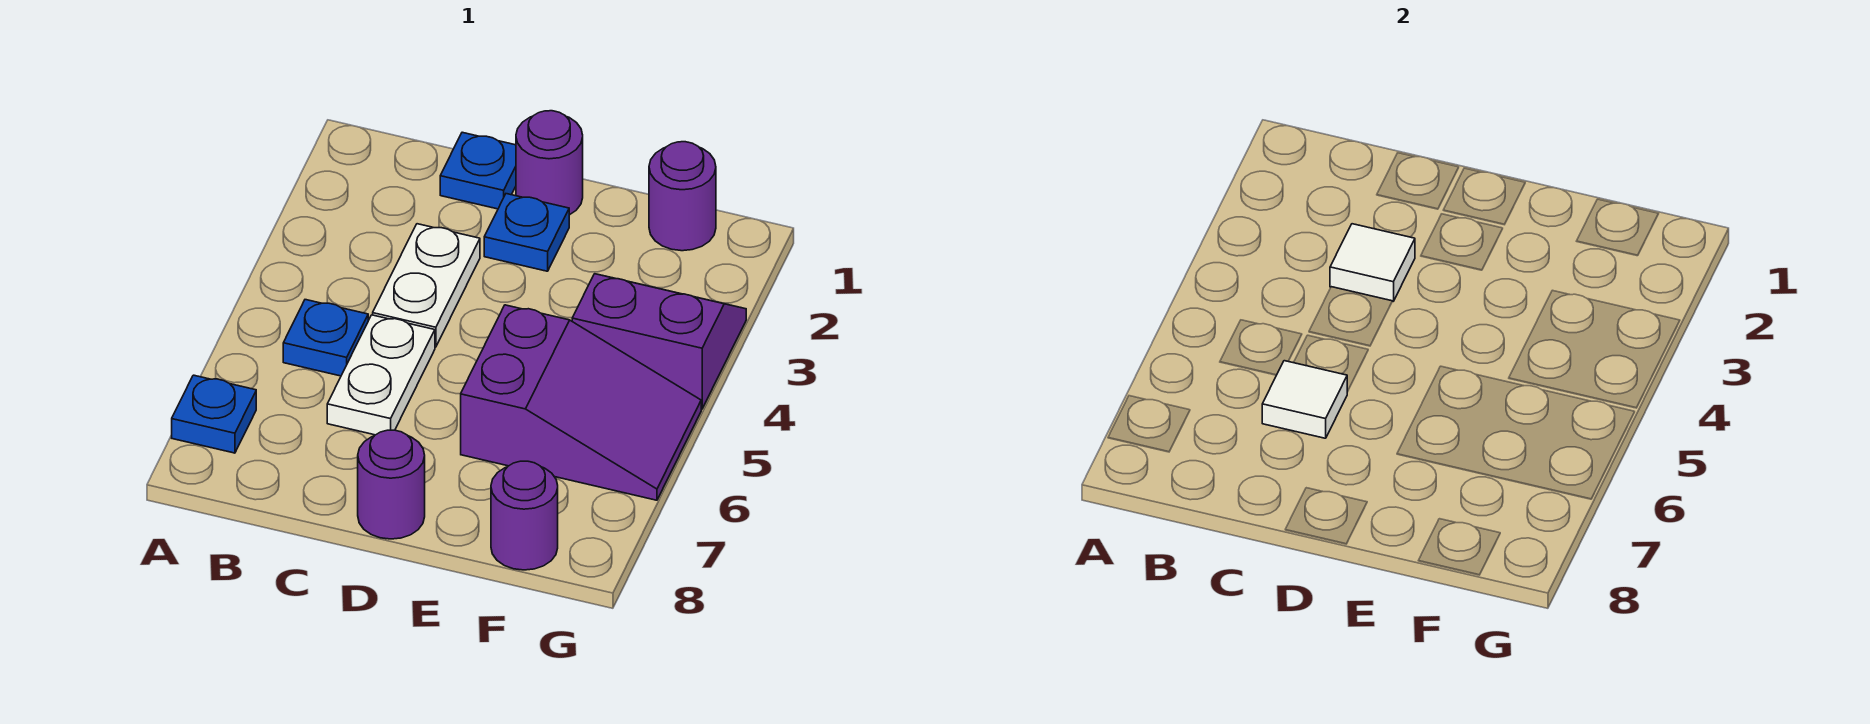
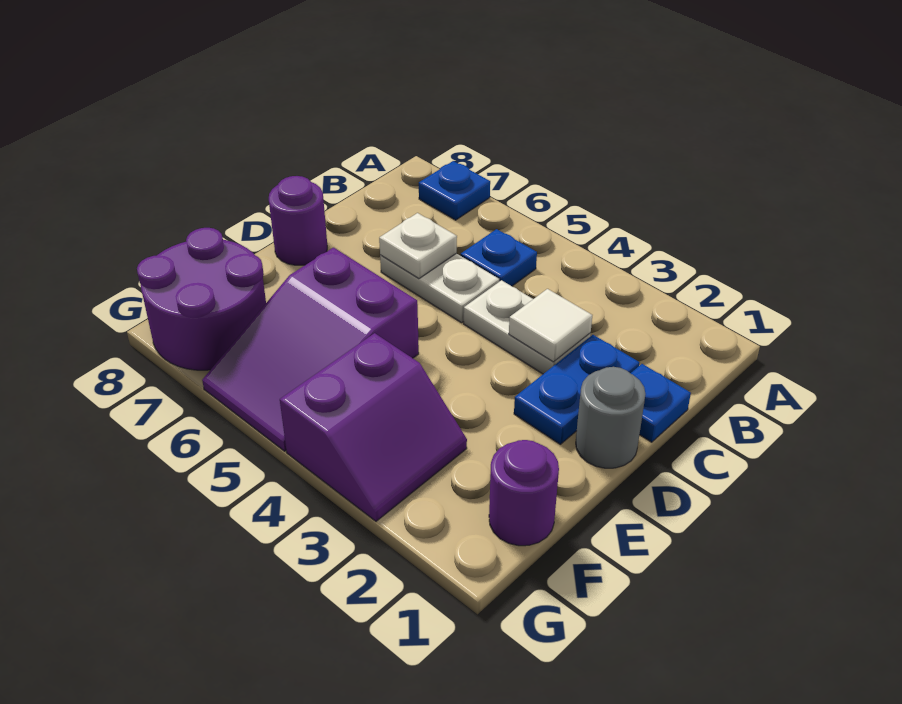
white 1x1 tile [1262,361,1347,438] -> white 1x1 plate [379,213,457,279]
purple 1x1 round brick [516,111,583,215] -> grey 1x1 round brick [576,367,645,468]
blue 1x1 plate [484,194,569,271] -> blue 1x2 plate [514,335,639,444]
purple 1x1 round brick [491,461,558,570] -> purple 2x2 round brick [137,228,266,370]

